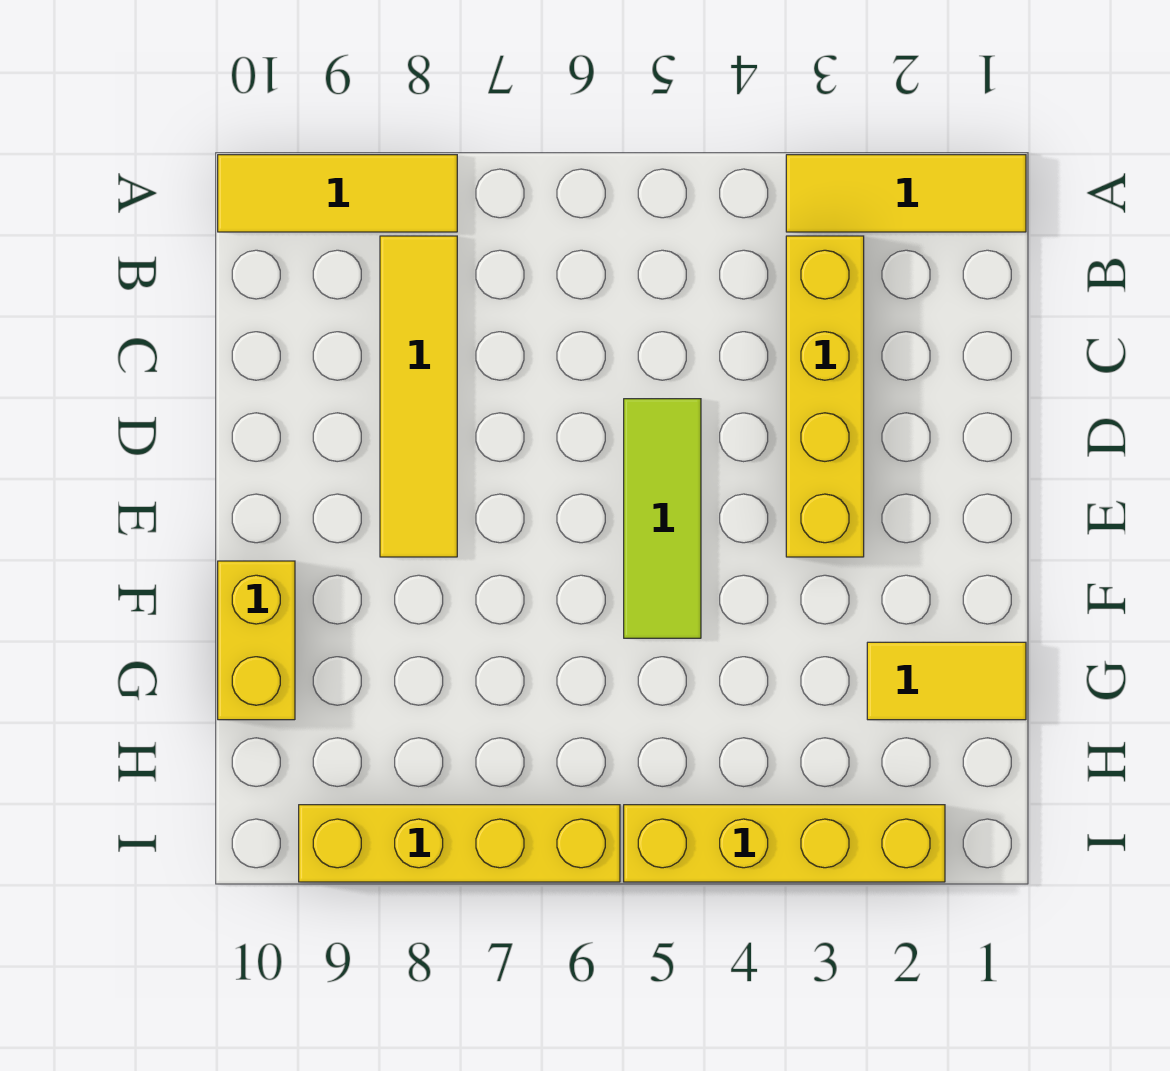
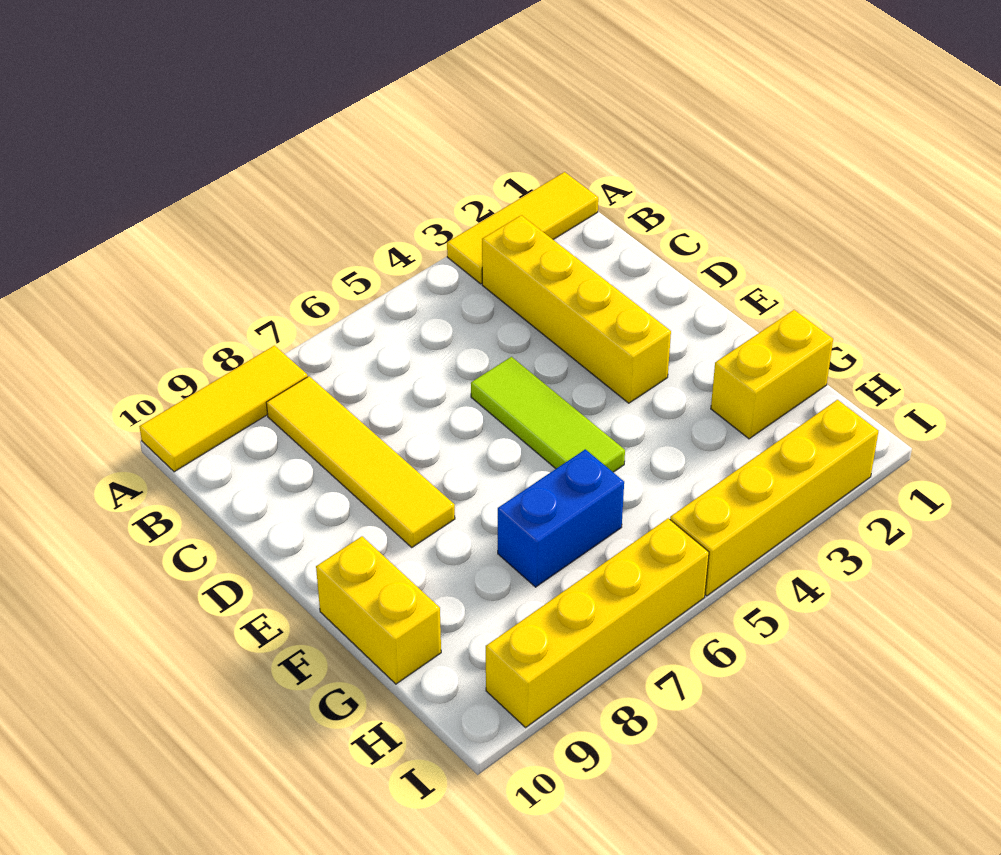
yellow 1x2 tile [867,642,1026,720] -> yellow 1x2 brick [711,310,833,439]
none -> blue 1x2 brick [498,449,624,587]

